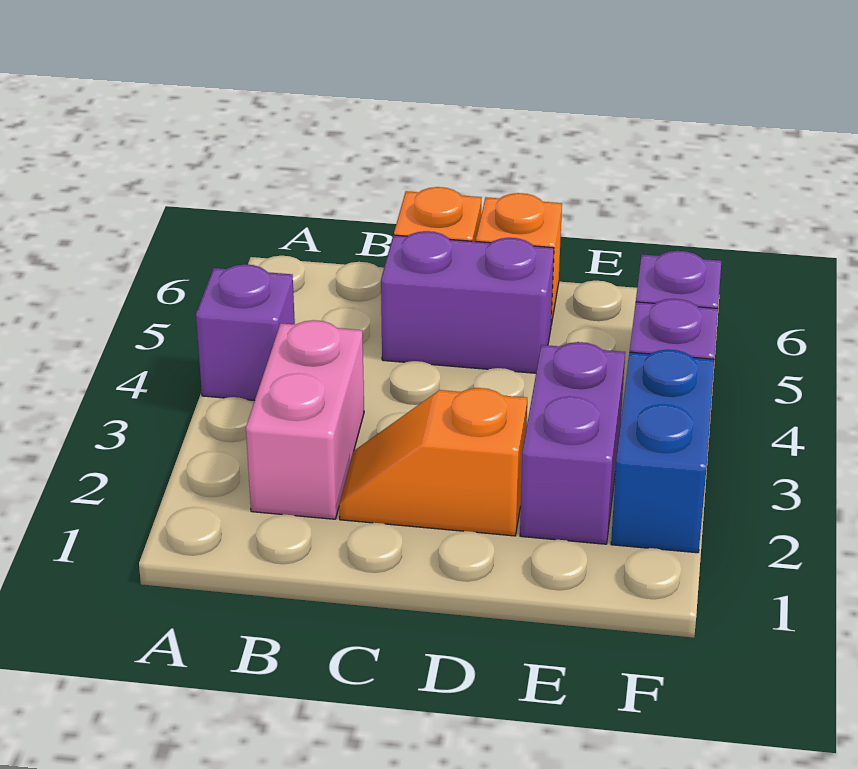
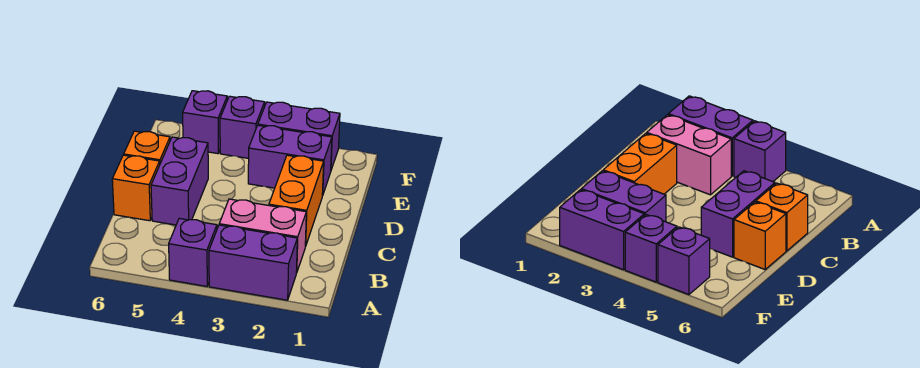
none -> purple 1x2 brick [209,225,297,300]
orange 1x2 slope [339,388,527,536] -> orange 1x2 brick [269,155,324,246]
blue 1x2 brick [611,349,714,553] -> purple 1x2 brick [258,102,340,170]

